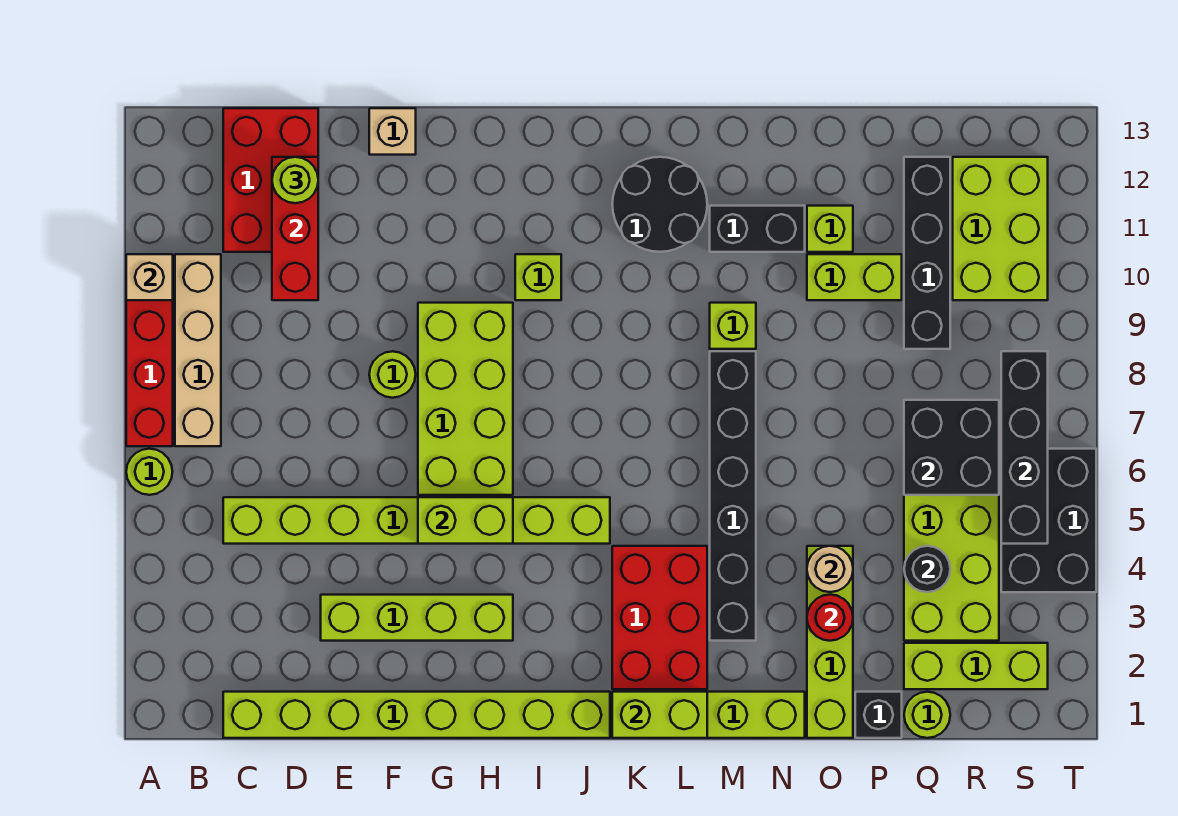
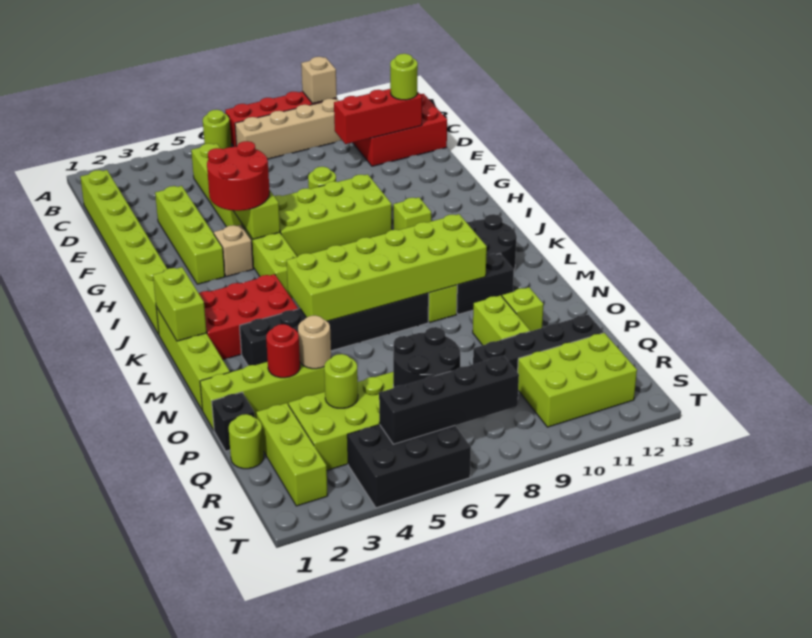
tan 1x1 brick [369,108,416,155] -> tan 1x1 brick moved to [214,225,253,277]
none -> red 2x2 round brick [207,141,270,211]
none -> lime 2x6 brick [287,214,487,321]
black 1x2 brick [710,206,805,252] -> black 1x2 brick turned to [457,254,514,314]
black 1x1 round brick [904,546,950,592] -> lime 1x1 round brick [324,354,358,408]
black 2x2 brick [904,400,999,495] -> black 2x2 round brick [393,327,460,387]

